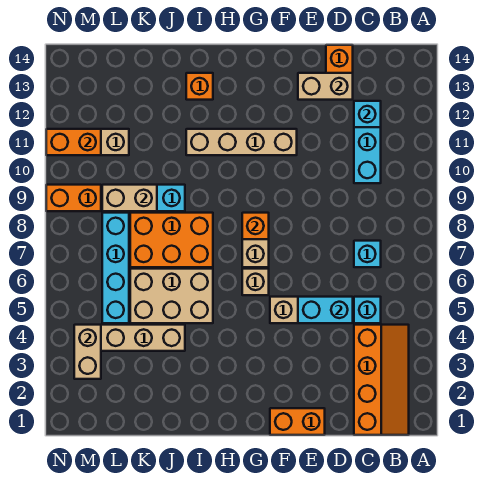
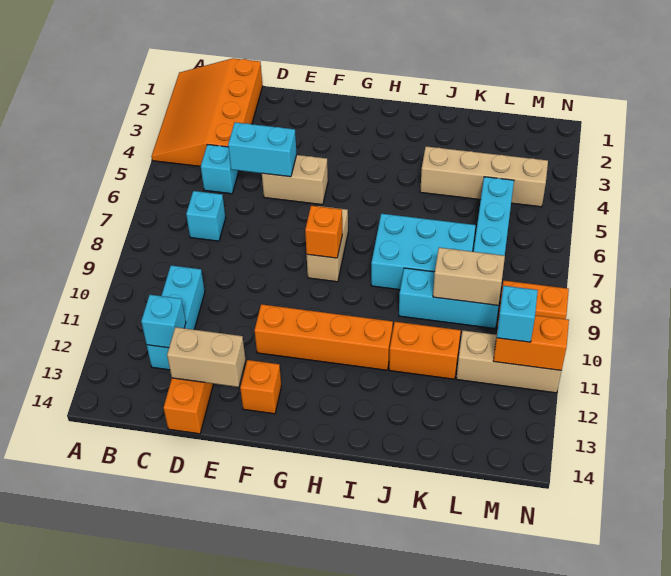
orange 2x4 slope [354,325,409,435] -> orange 3x4 slope [151,58,263,166]
orange 1x2 brick [270,408,325,435] -> orange 1x2 brick moved to [389,322,461,379]
tan 1x4 brick [186,129,297,155] -> orange 1x4 brick [255,304,393,370]
tan 1x1 brick [242,269,269,295] -> none
tan 2x3 brick [130,269,213,323] -> none
orange 2x3 brick [130,213,213,267] -> cyan 2x3 brick [371,214,476,290]
orange 1x1 brick [186,73,213,100] -> orange 1x1 brick moved to [240,360,281,414]
tan 1x2 brick [74,325,101,379] -> none
none -> cyan 1x1 brick [497,286,538,342]

